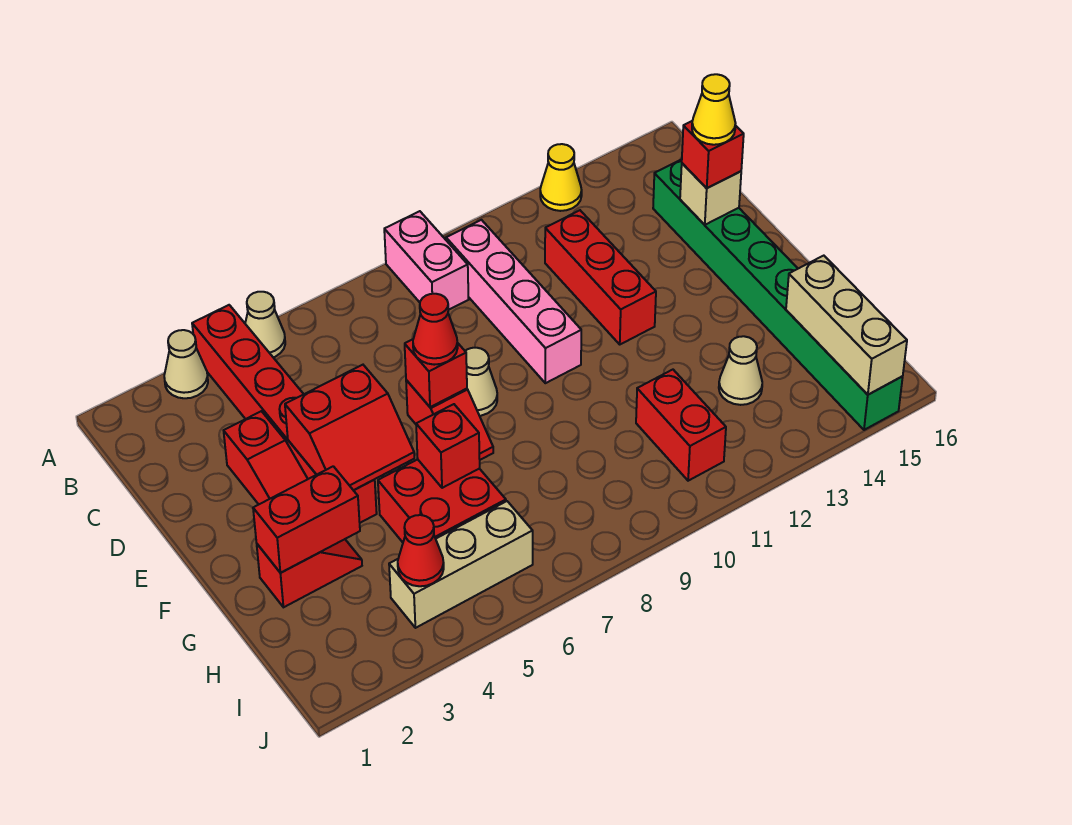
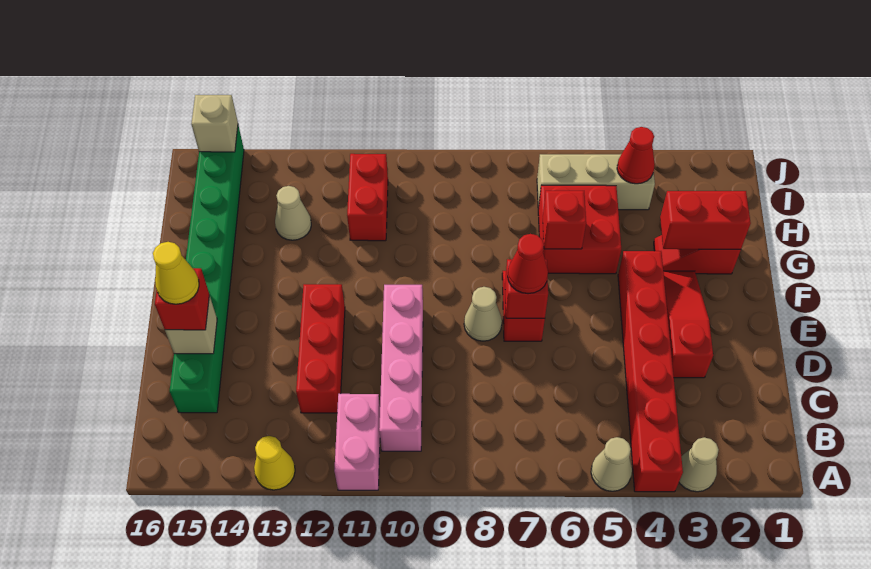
pink 1x2 brick [384,211,469,310] -> pink 1x2 brick moved to [334,394,380,490]
red 2x2 slope [285,365,414,490] -> none
tan 1x3 brick [786,256,907,395] -> tan 1x1 brick [191,95,238,152]

